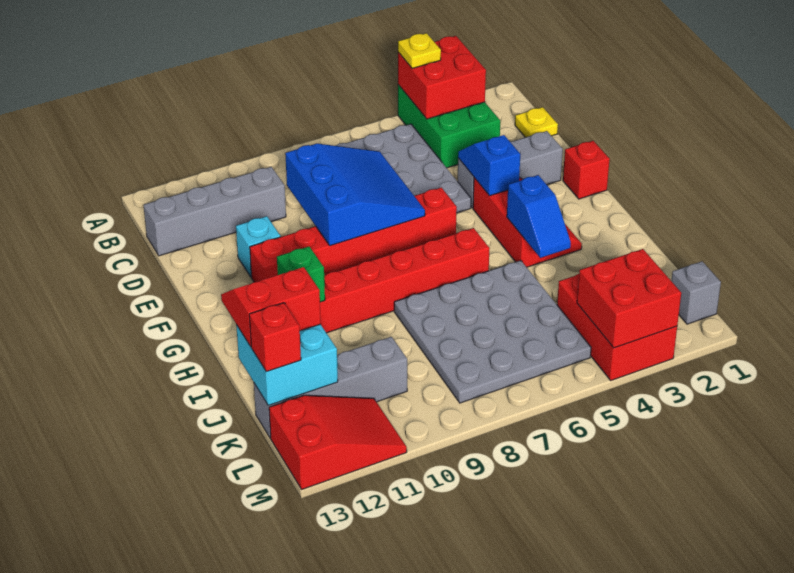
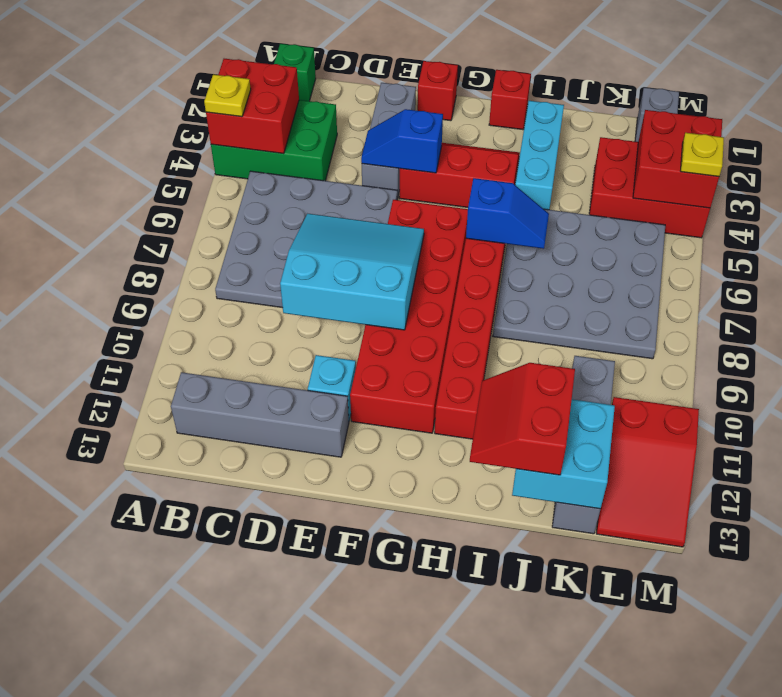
yellow 1x1 plate [515,107,558,137] -> yellow 1x1 plate moved to [681,133,724,177]
grey 1x4 brick [143,167,286,256] -> grey 1x4 brick turned to [171,372,349,457]
blue 3x3 slope [285,144,425,246] -> cyan 3x3 slope [280,214,424,330]
red 1x6 brick [250,187,457,282] -> red 2x6 brick [350,200,468,433]
blue 1x2 slope [507,175,571,258] -> blue 1x2 slope moved to [466,178,549,249]
green 1x1 brick [277,247,325,302] -> green 1x1 brick moved to [274,44,316,101]
none -> cyan 1x3 brick [515,101,564,210]
red 1x1 brick [249,303,301,371] -> red 1x1 brick moved to [489,70,531,130]
red 2x3 slope [269,395,407,490] -> red 2x3 slope turned to [596,397,699,547]

